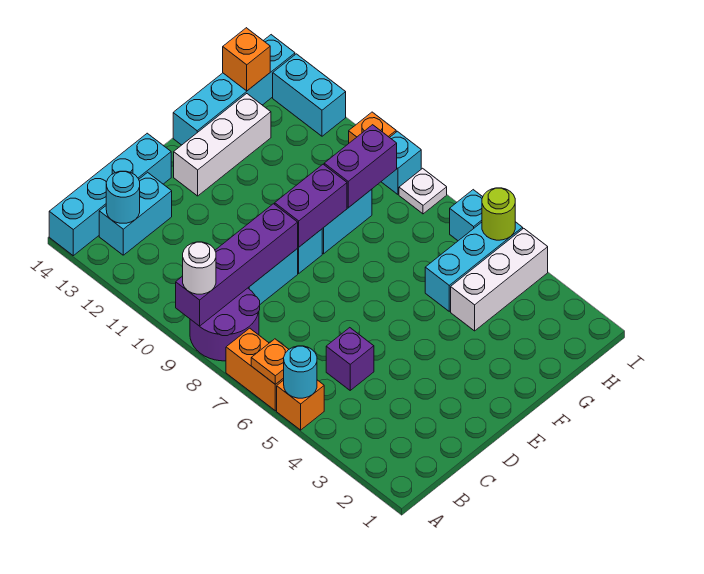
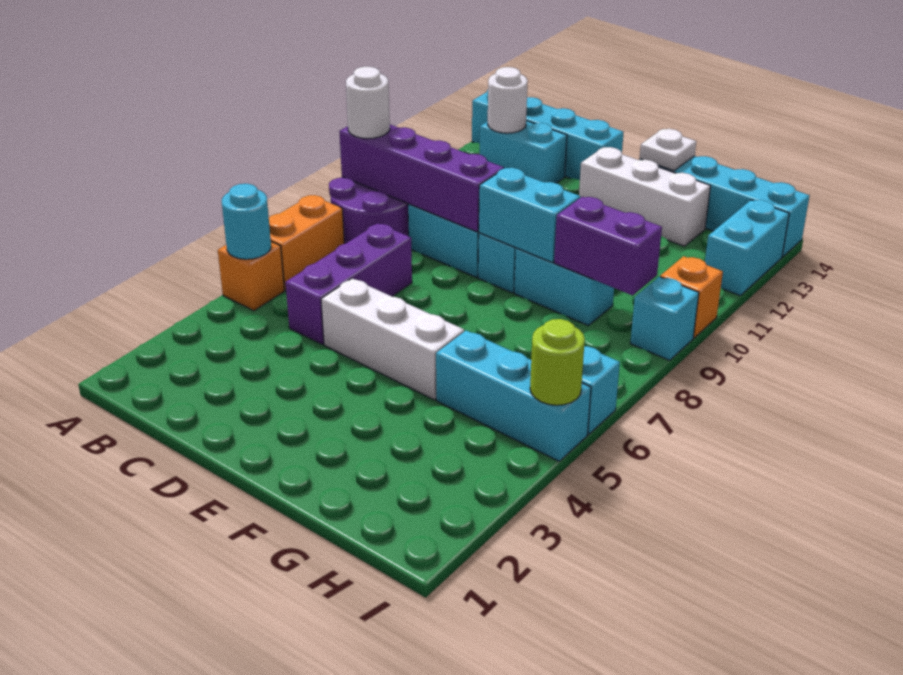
orange 1x1 plate [251,339,289,384] -> none
cyan 1x1 round brick [106,171,140,223] -> white 1x1 round brick [488,67,528,133]
purple 1x1 brick [326,328,374,390] -> purple 1x3 brick [285,223,412,344]
purple 1x2 brick [275,164,347,247] -> cyan 1x2 brick [479,168,580,262]
white 1x3 brick [451,228,548,331] -> white 1x3 brick moved to [321,279,464,400]
orange 1x1 brick [223,28,270,91] -> none
white 1x1 plate [399,168,447,214] -> white 1x1 plate moved to [640,129,696,171]

